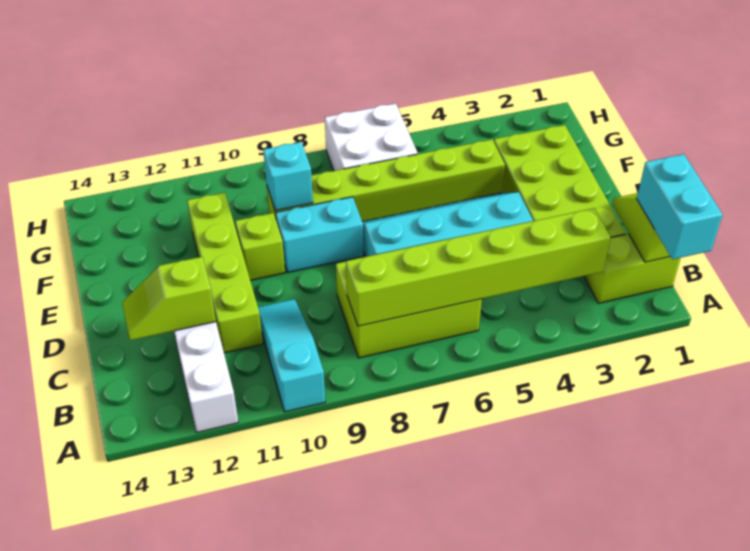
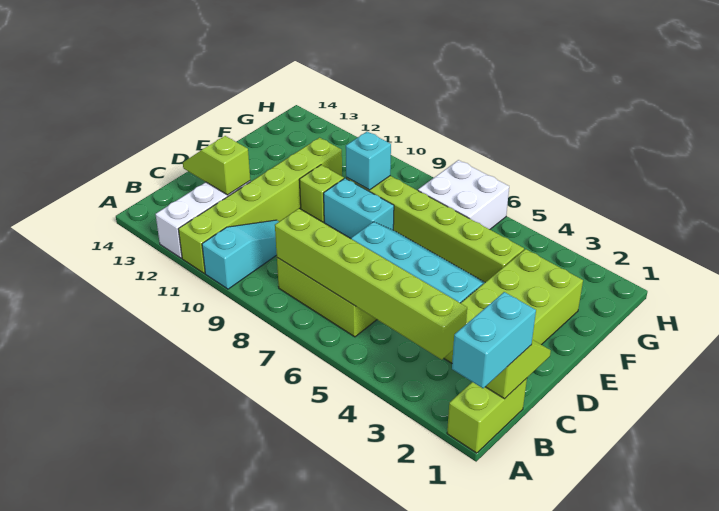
lime 1x2 brick [584,234,681,303] -> lime 1x2 brick turned to [447,378,527,453]
lime 1x4 brick [187,193,263,353] -> lime 1x6 brick [178,138,342,273]

